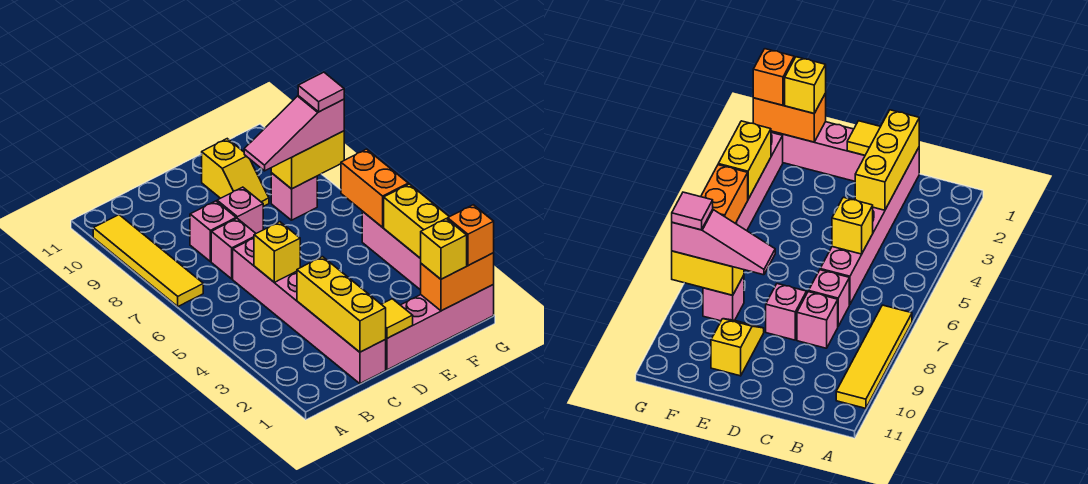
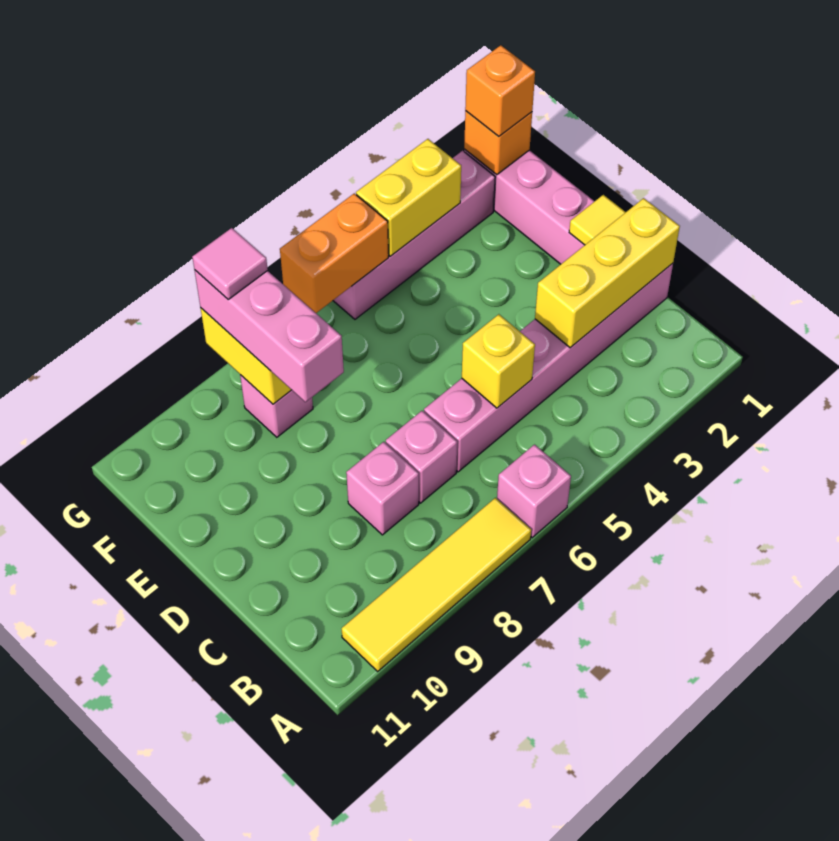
pink 1x1 brick [217,187,263,233] -> pink 1x1 brick moved to [497,445,571,538]
pink 1x3 slope [244,96,344,171] -> pink 1x3 brick [195,270,344,402]
yellow 1x2 slope [202,139,269,206] -> none
orange 1x2 brick [421,253,494,311] -> orange 1x1 brick [464,111,532,175]
yellow 1x1 brick [420,219,467,279] -> none

